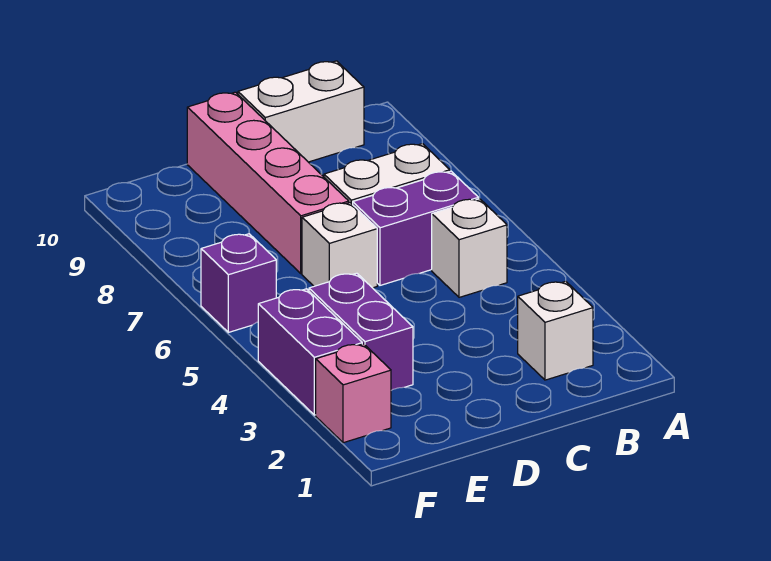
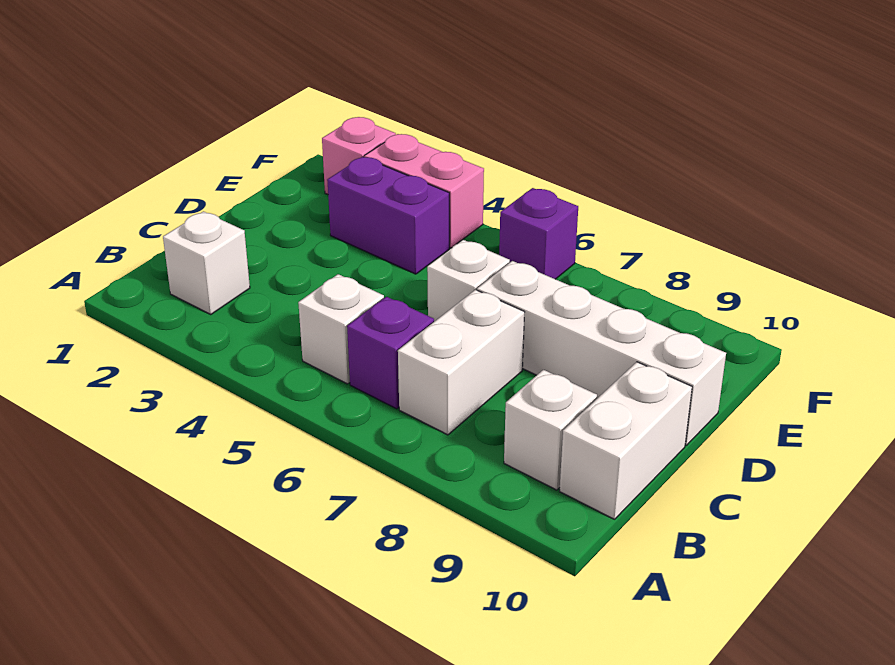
purple 1x2 brick [353,171,478,285] -> purple 1x1 brick [347,297,434,409]
none -> white 1x1 brick [504,370,597,490]
pink 1x4 brick [187,92,349,274] -> white 1x4 brick [477,261,726,445]
purple 1x2 brick [258,289,362,415] -> pink 1x2 brick [364,134,484,248]

